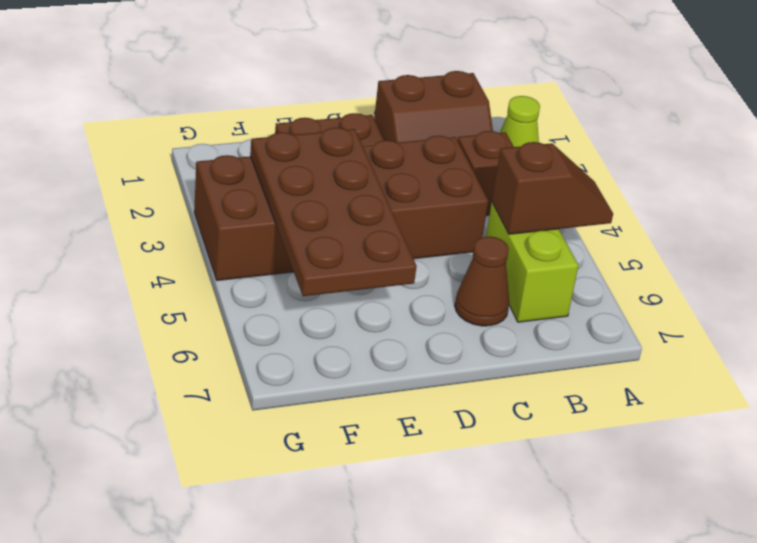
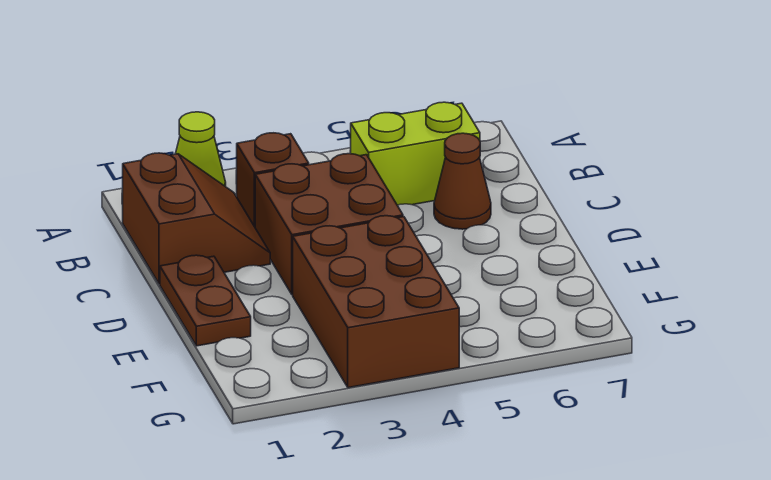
brown 1x2 slope [492,142,613,234] -> none
brown 2x4 plate [250,128,417,296] -> none

